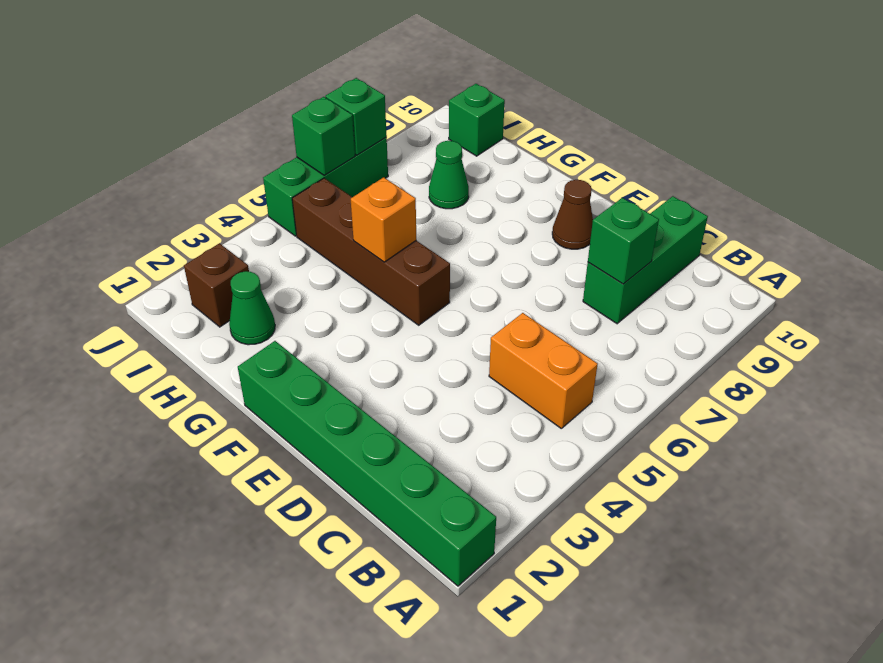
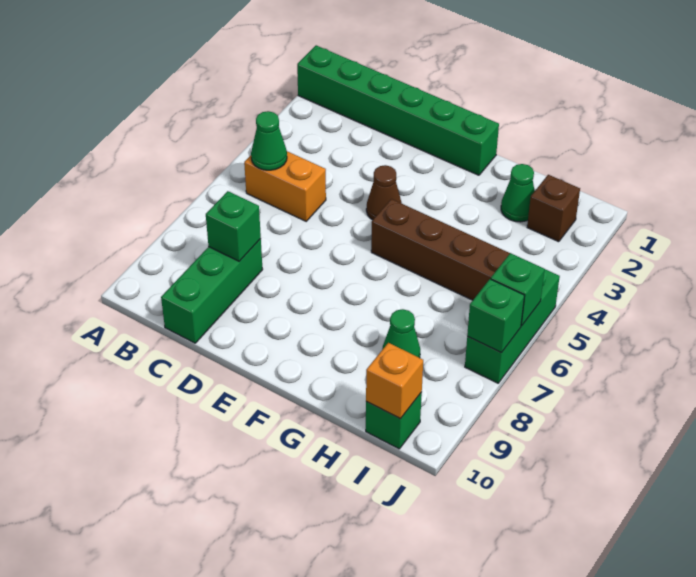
none -> green 1x1 cone [251,111,287,170]
brown 1x1 cone [552,180,593,249] -> brown 1x1 cone moved to [366,165,402,220]
orange 1x1 brick [351,177,416,262] -> orange 1x1 brick moved to [366,343,423,419]

